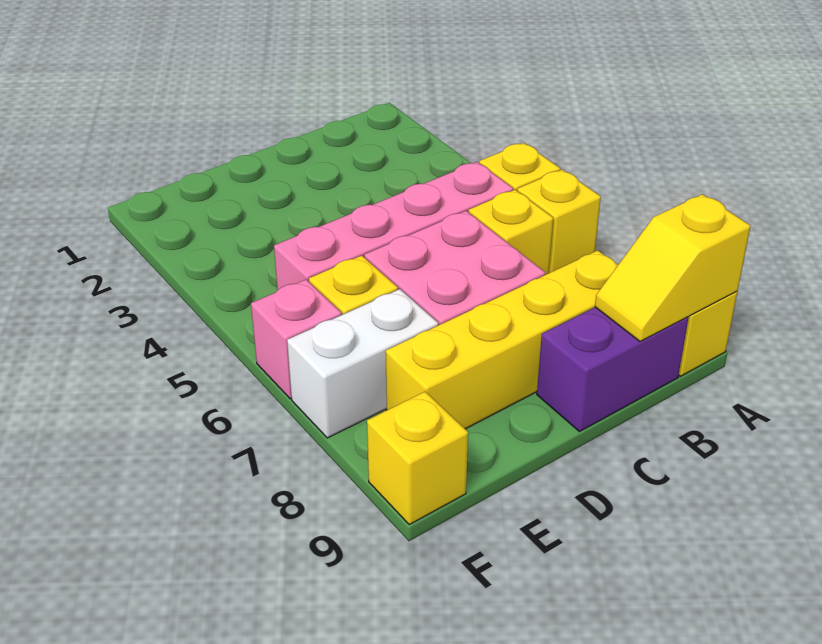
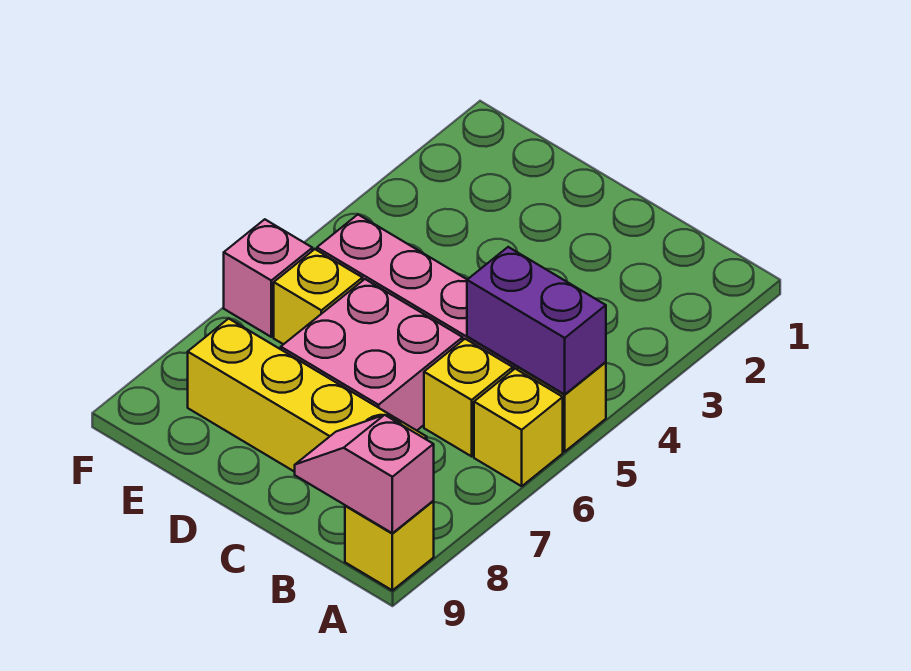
yellow 1x2 slope [595,194,751,341] -> pink 1x2 slope [295,415,434,533]
purple 1x2 brick [537,307,689,432] -> purple 1x2 brick moved to [467,247,606,394]
white 1x2 brick [287,289,438,438] -> none
yellow 1x1 brick [367,392,468,524] -> none

